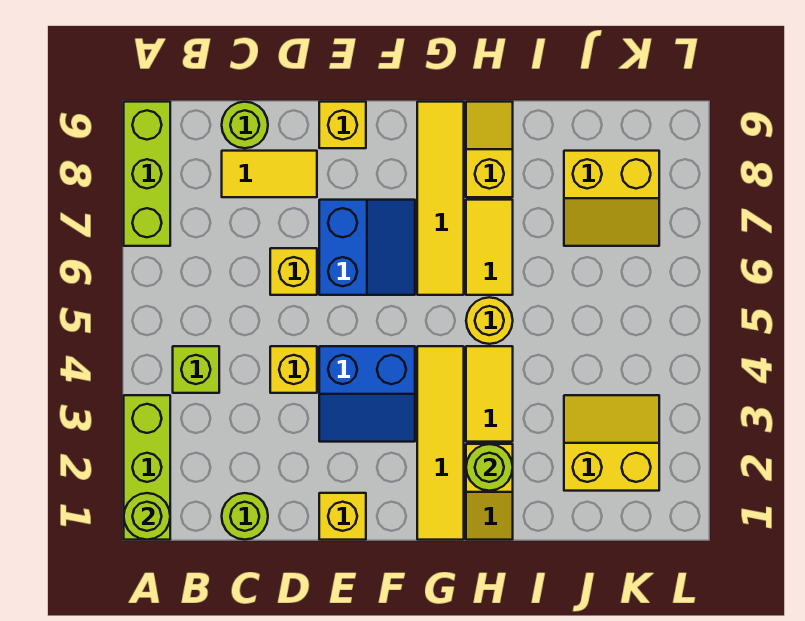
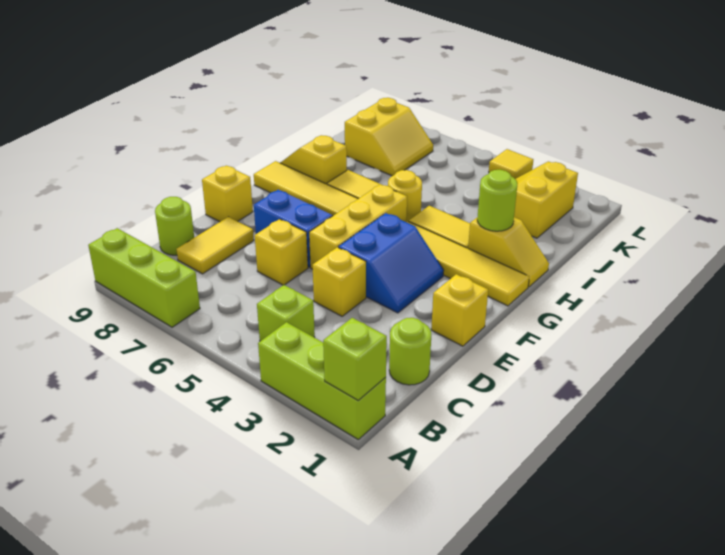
lime 1x1 round brick [124,493,170,540] -> lime 1x1 brick [323,318,387,401]
none -> yellow 1x3 brick [309,185,407,269]
none -> yellow 1x1 tile [489,149,533,179]

